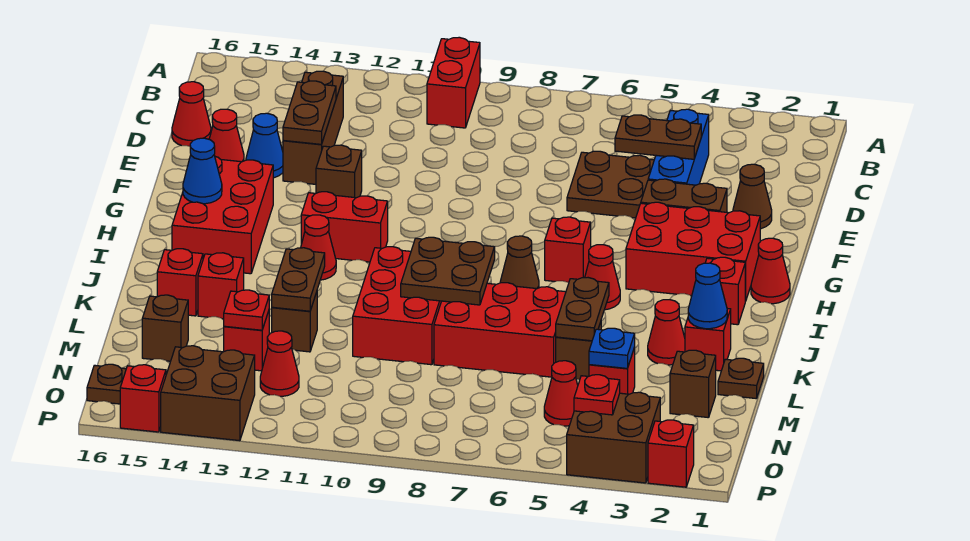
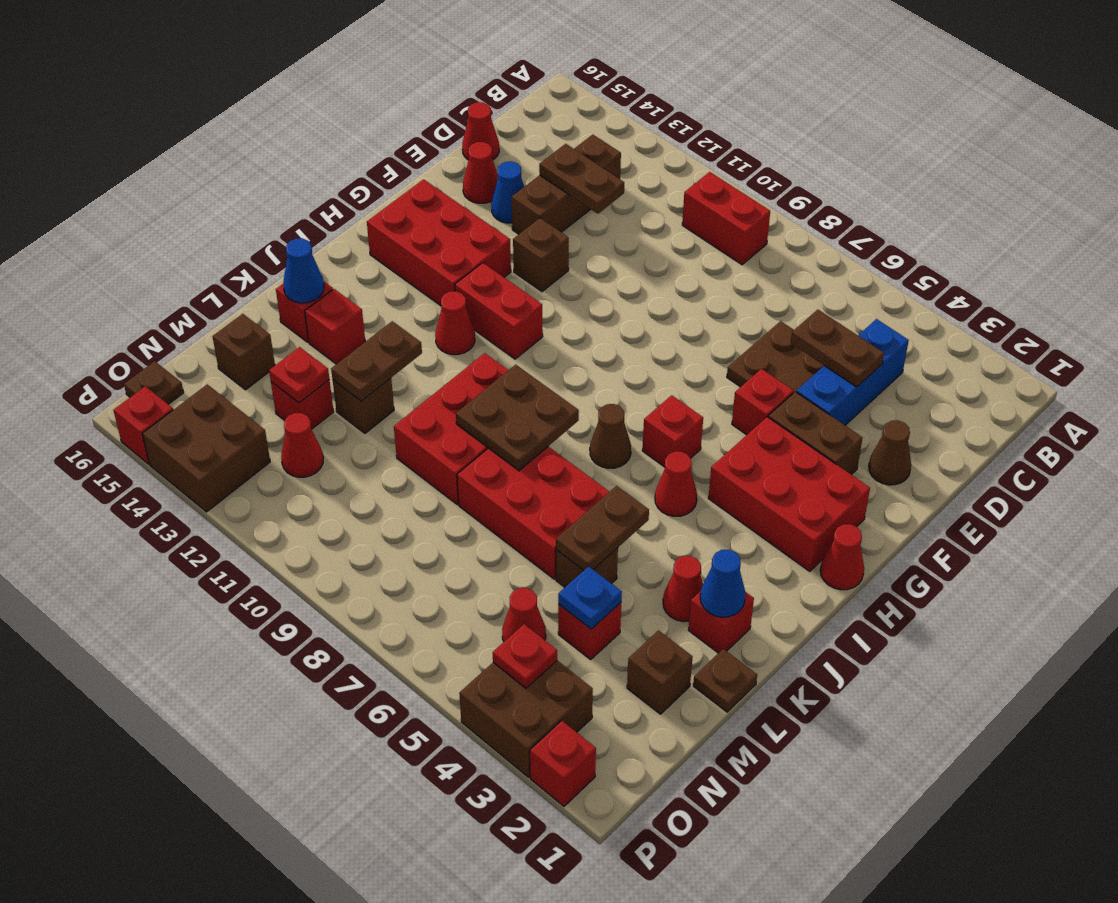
red 1x2 brick [427,37,480,128] -> red 1x2 brick turned to [682,172,770,265]
brown 1x2 plate [283,81,336,144] -> brown 1x2 plate turned to [539,144,624,214]
red 2x3 brick [172,157,273,274] -> red 2x3 brick turned to [367,179,511,306]
blue 1x1 cone [183,138,222,204] -> blue 1x1 cone moved to [283,238,324,303]
red 1x1 brick [705,257,745,325] -> red 1x1 brick moved to [732,369,794,435]

